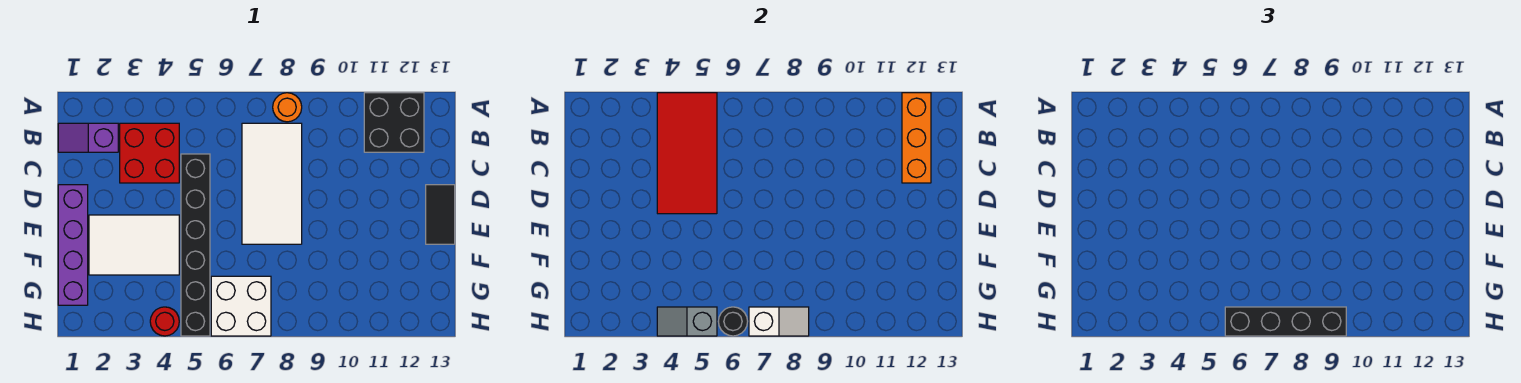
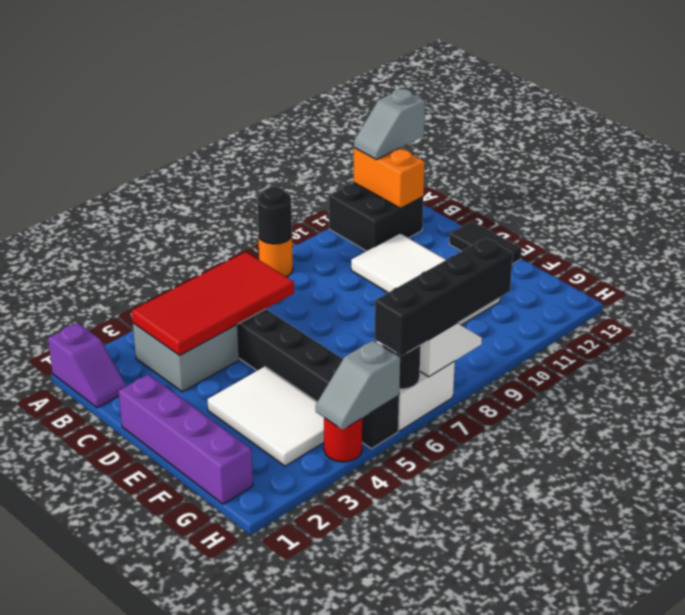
red 2x4 tile [657,93,717,214] -> red 2x4 tile turned to [132,252,294,355]
none -> black 1x1 round brick [257,187,292,244]
orange 1x3 brick [902,93,931,183] -> orange 1x2 brick [354,148,425,208]
none -> grey 1x2 slope [354,89,425,160]
purple 1x2 slope [58,123,118,152] -> purple 1x2 slope turned to [48,323,126,408]
red 2x2 brick [120,123,179,183] -> grey 2x2 brick [133,323,239,392]
white 2x4 tile [242,123,302,244] -> white 2x4 tile moved to [351,233,500,325]
white 2x3 tile [89,215,179,275] -> white 2x3 tile turned to [208,367,324,466]

